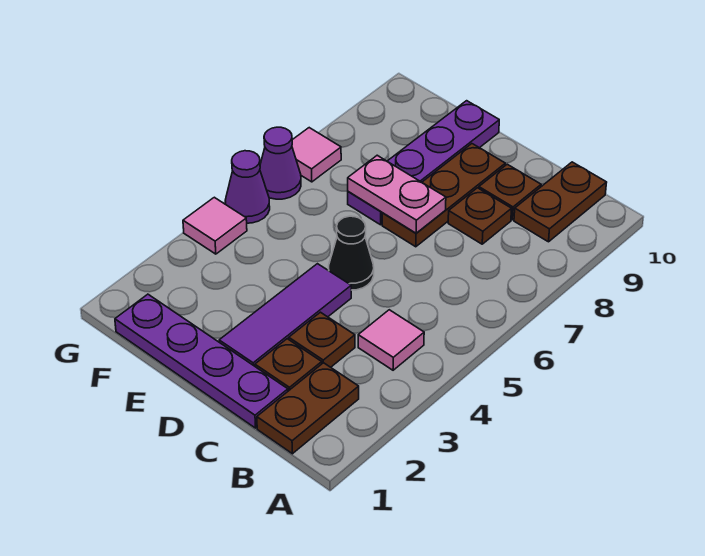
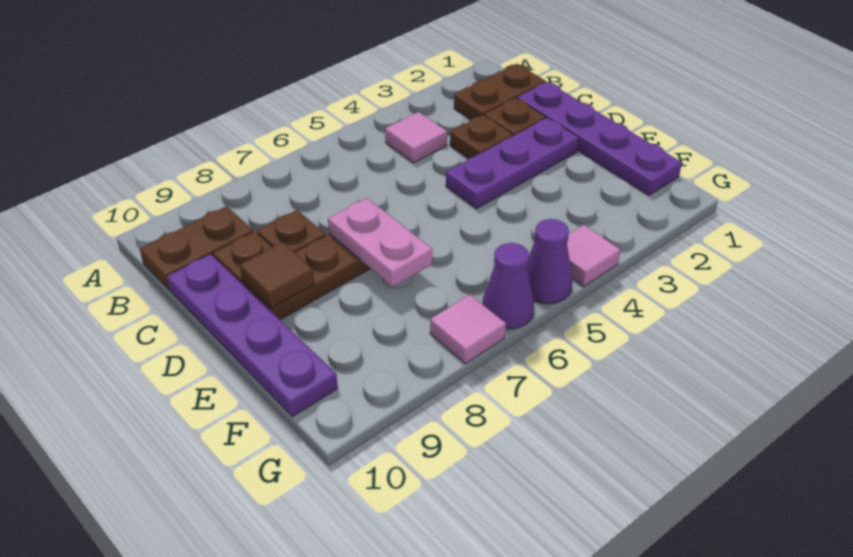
purple 1x3 tile [219,264,351,366] -> purple 1x3 plate [446,118,579,209]
black 1x1 cone [329,216,374,290] -> none
none -> brown 1x1 tile [240,242,314,308]
purple 1x4 plate [348,101,499,225] -> purple 1x4 plate turned to [167,254,338,417]

